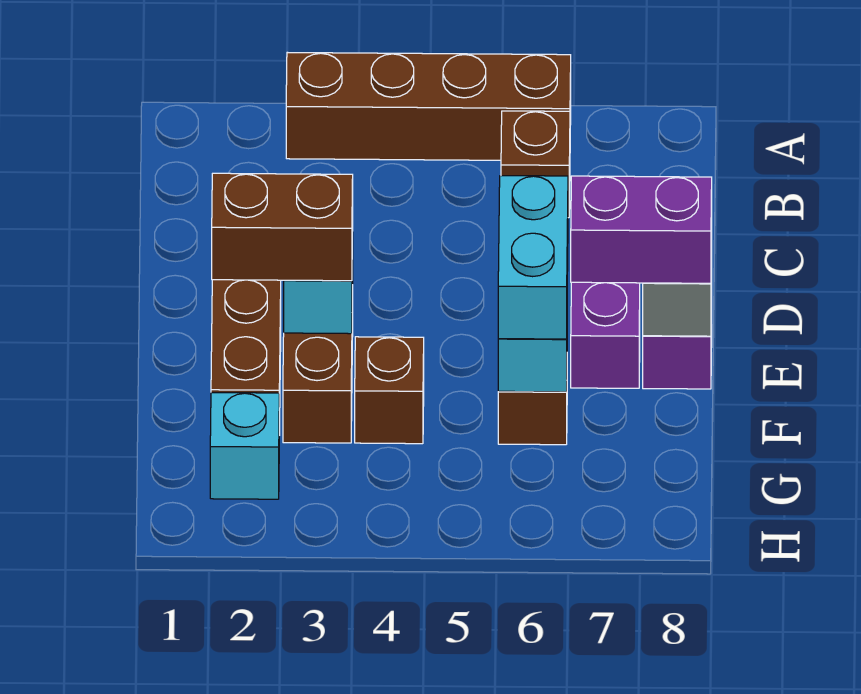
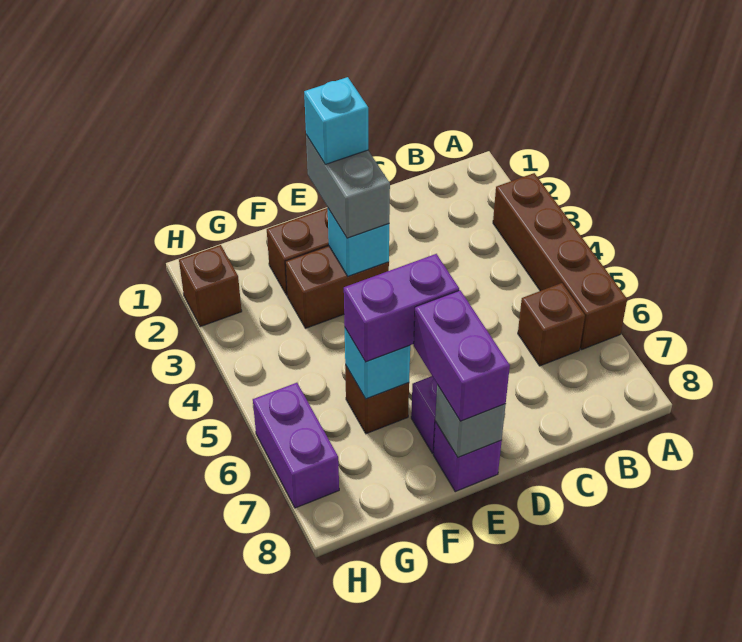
brown 1x2 brick [212,173,353,281] -> grey 1x2 brick [306,135,390,238]
cyan 1x2 brick [498,176,568,339] -> purple 1x2 brick [344,254,459,362]
brown 1x1 brick [355,337,424,444] -> brown 1x1 brick moved to [179,245,242,327]
cyan 1x1 brick [210,393,279,499] -> cyan 1x1 brick moved to [304,77,368,164]
none -> purple 1x2 brick [253,383,339,508]

